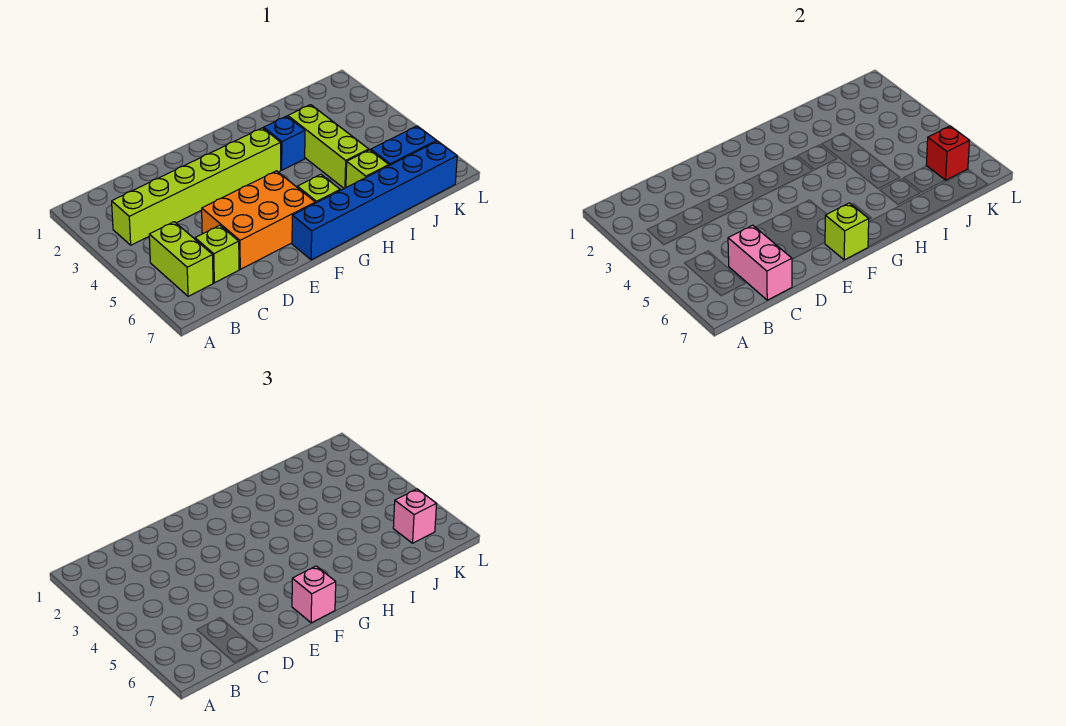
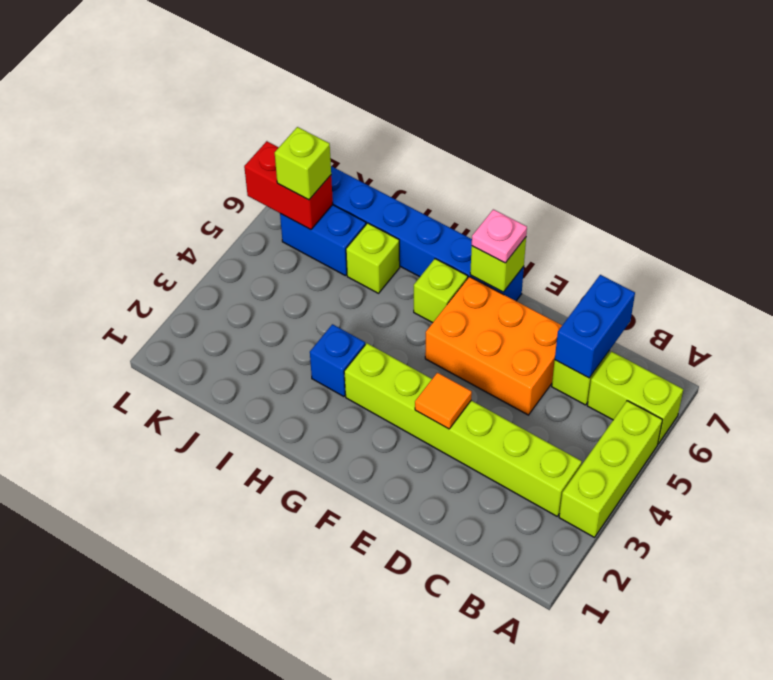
lime 1x2 brick [149,222,213,296] -> lime 1x2 brick turned to [587,351,683,444]
pink 1x2 brick [728,225,792,300] -> blue 1x2 brick [555,275,635,378]
none -> orange 1x1 tile [415,373,472,429]
pink 1x1 brick [292,566,336,623] -> pink 1x1 plate [472,209,527,263]
lime 1x3 brick [288,105,369,188] -> lime 1x3 brick moved to [559,401,662,537]
red 1x1 brick [926,126,970,180] -> red 1x2 brick [244,141,333,230]
pink 1x1 brick [393,489,437,543] -> lime 1x1 brick [275,127,331,200]

